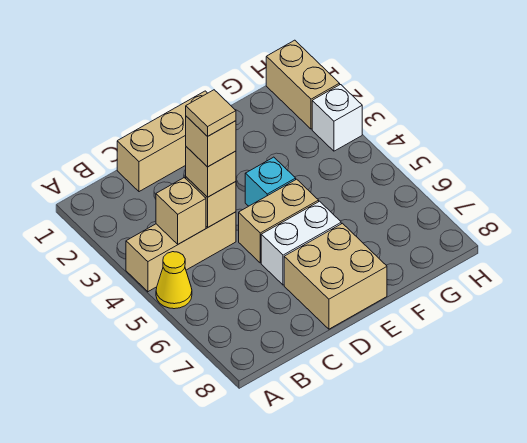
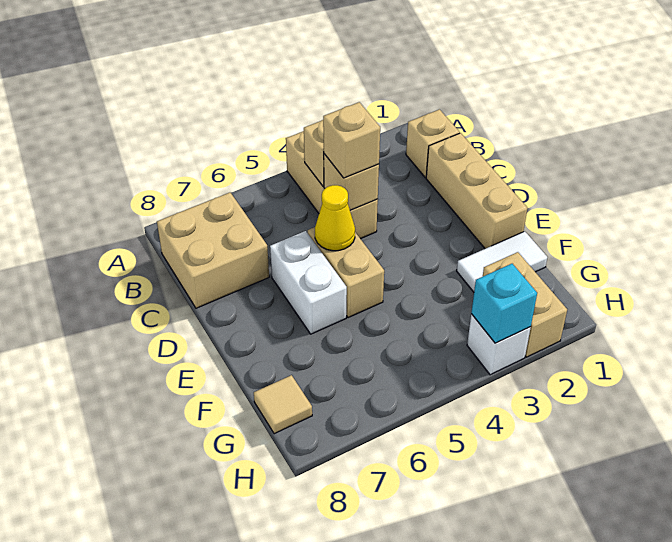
yellow 1x1 cone [156,252,192,309] -> yellow 1x1 cone moved to [315,185,355,251]
tan 1x1 brick [186,116,236,167] -> tan 1x1 brick moved to [406,109,460,177]
tan 1x1 tile [186,90,236,136] -> tan 1x1 tile moved to [254,375,312,434]
tan 2x2 brick [284,223,387,329] -> tan 2x2 brick moved to [157,192,269,308]
cyan 1x1 brick [245,157,296,206] -> cyan 1x1 brick moved to [471,264,537,343]
none -> white 1x2 tile [457,231,547,292]
tan 1x2 brick [266,40,340,129] -> tan 1x2 brick turned to [483,252,567,357]

